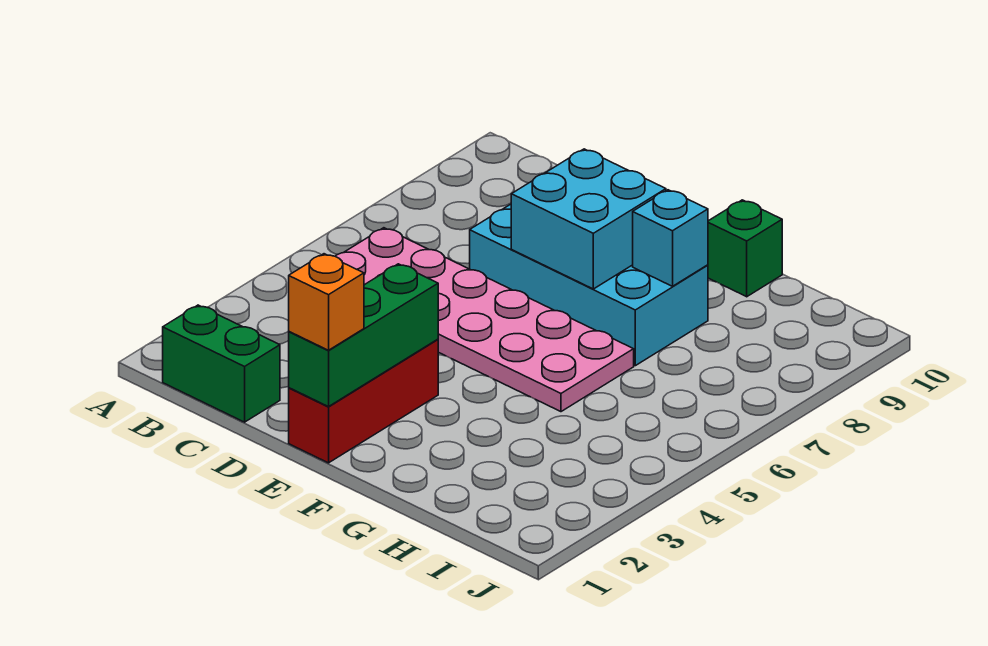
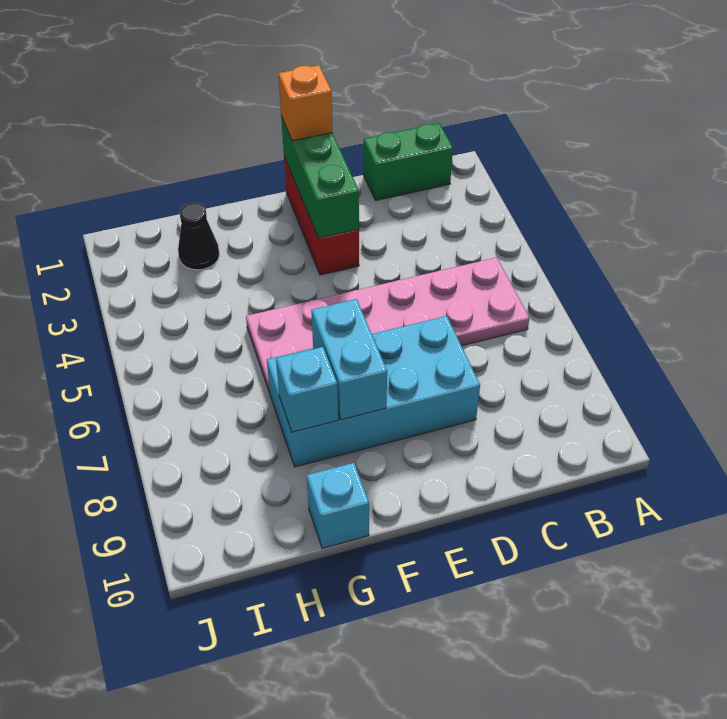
cyan 2x2 brick [511,149,666,289] -> cyan 1x2 brick [311,299,387,420]
green 1x1 brick [708,200,782,297] -> cyan 1x1 brick [307,463,369,549]
none -> black 1x1 cone [178,203,219,270]

